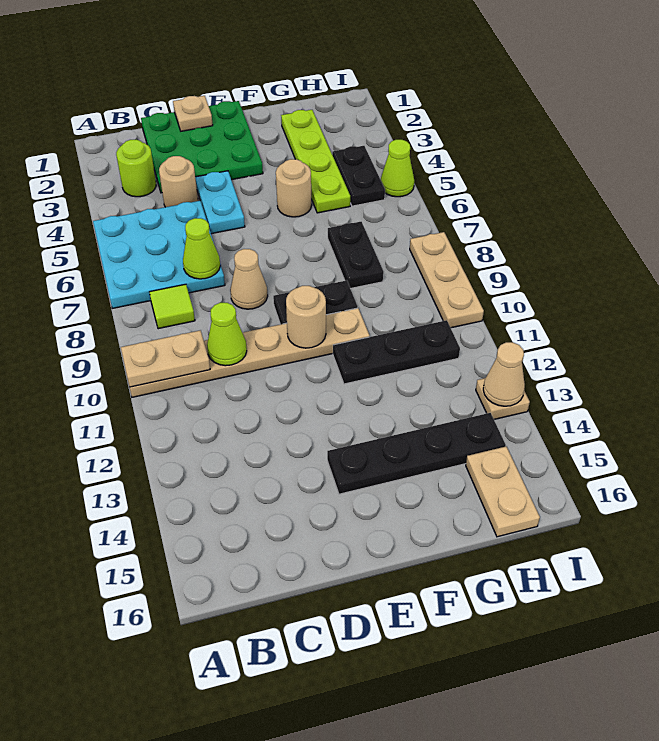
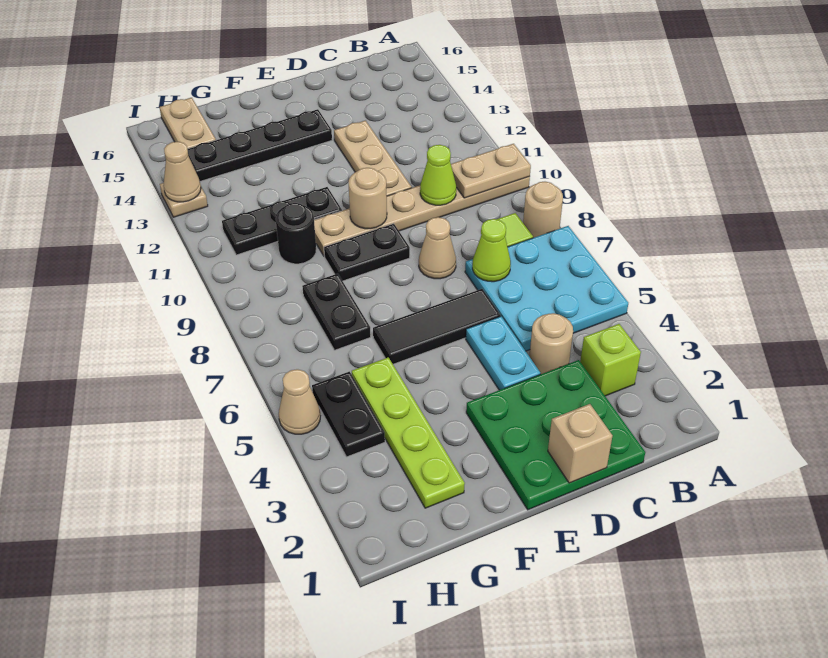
lime 1x1 round brick [116,140,156,197] -> lime 1x1 brick [580,324,641,396]
tan 1x1 plate [173,96,213,131] -> tan 1x1 brick [548,404,612,483]
none -> black 1x3 tile [373,289,500,364]
tan 1x1 round brick [276,159,312,217] -> tan 1x1 round brick moved to [523,182,563,238]
none -> black 1x1 round brick [276,203,316,264]
lime 1x1 cone [381,140,414,197] -> tan 1x1 cone [279,369,320,434]
tan 1x3 plate [410,232,484,328] -> tan 1x3 plate moved to [334,121,412,196]

